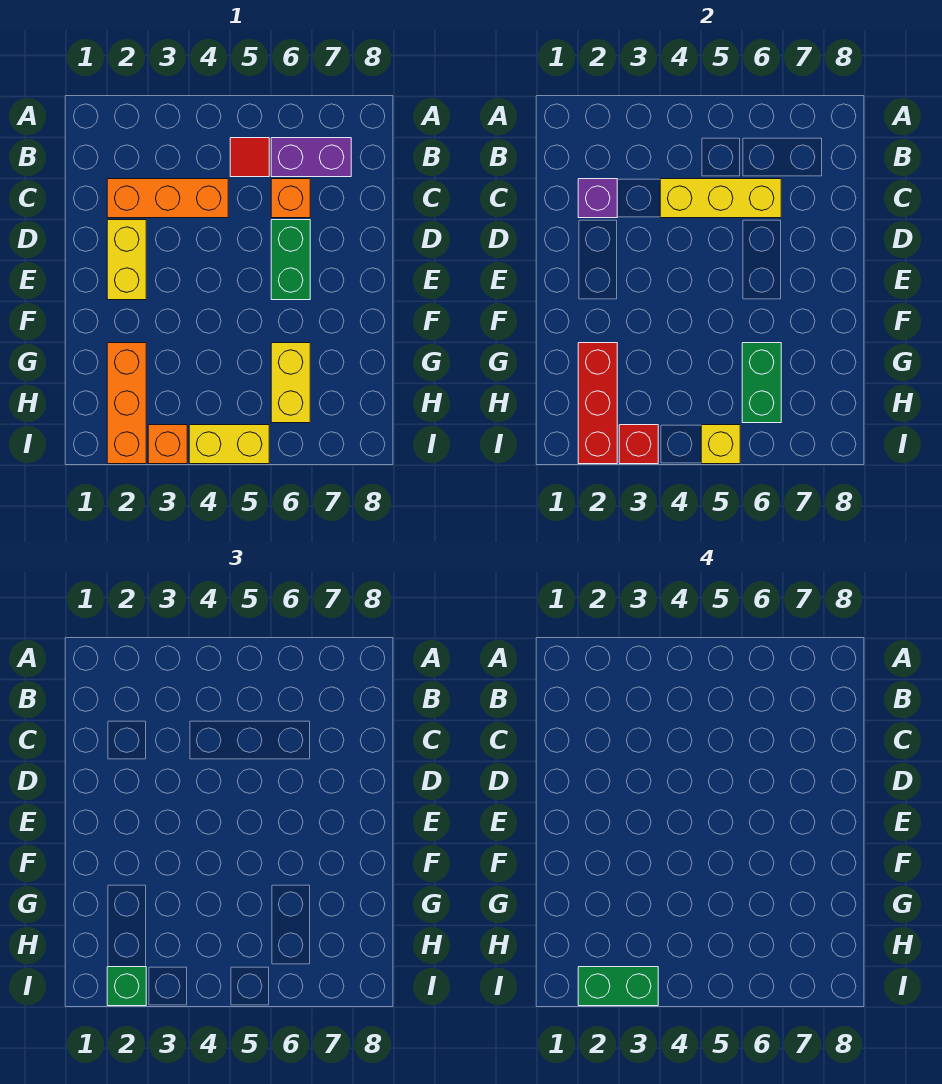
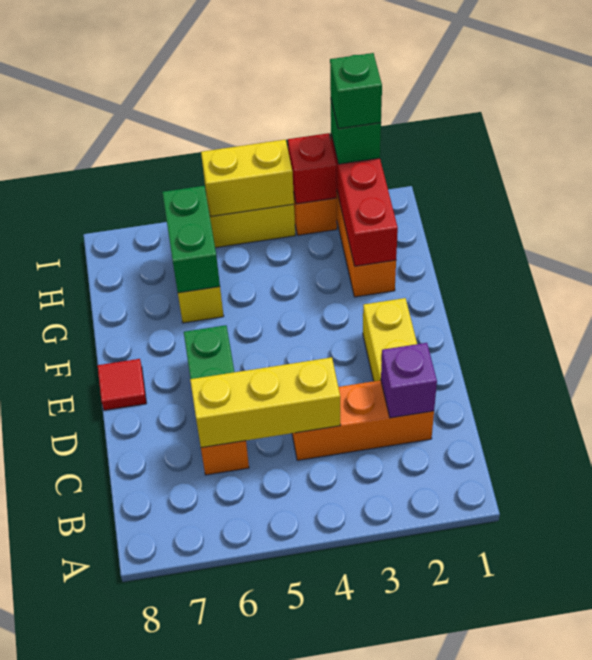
red 1x1 tile [230,138,269,177] -> red 1x1 tile moved to [98,359,147,410]
purple 1x2 brick [271,138,351,177] -> none
green 1x2 brick [578,967,658,1006] -> green 1x1 brick [330,53,382,129]
yellow 1x1 brick [701,425,740,464] -> yellow 1x2 brick [201,140,294,217]

